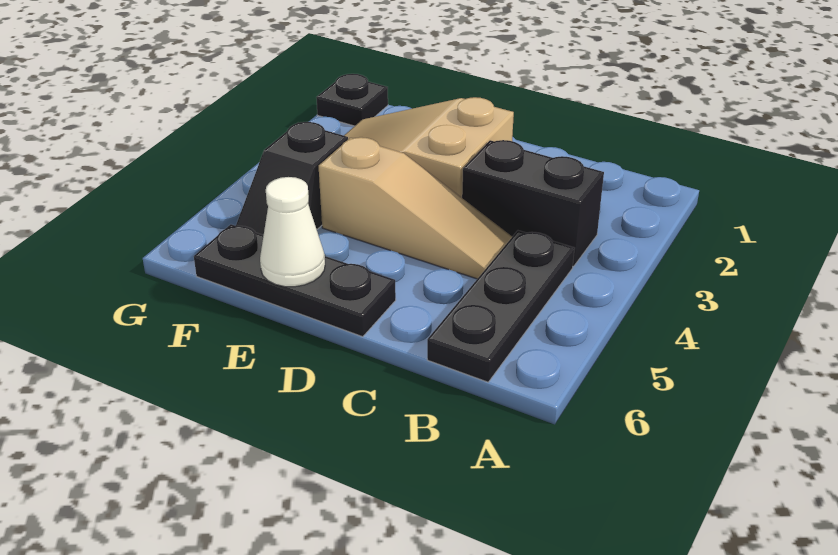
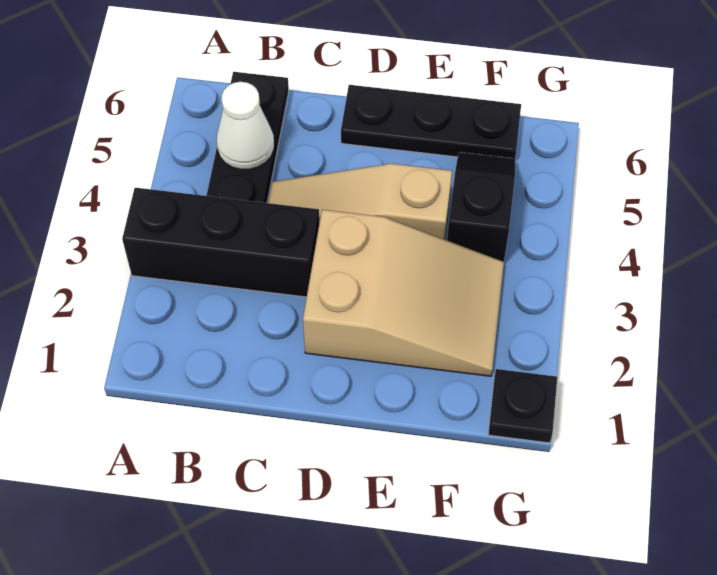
black 1x2 brick [462,140,604,266] -> black 1x3 brick [122,188,319,297]
white 1x1 cone [260,177,325,287] -> white 1x1 cone moved to [217,82,274,170]

